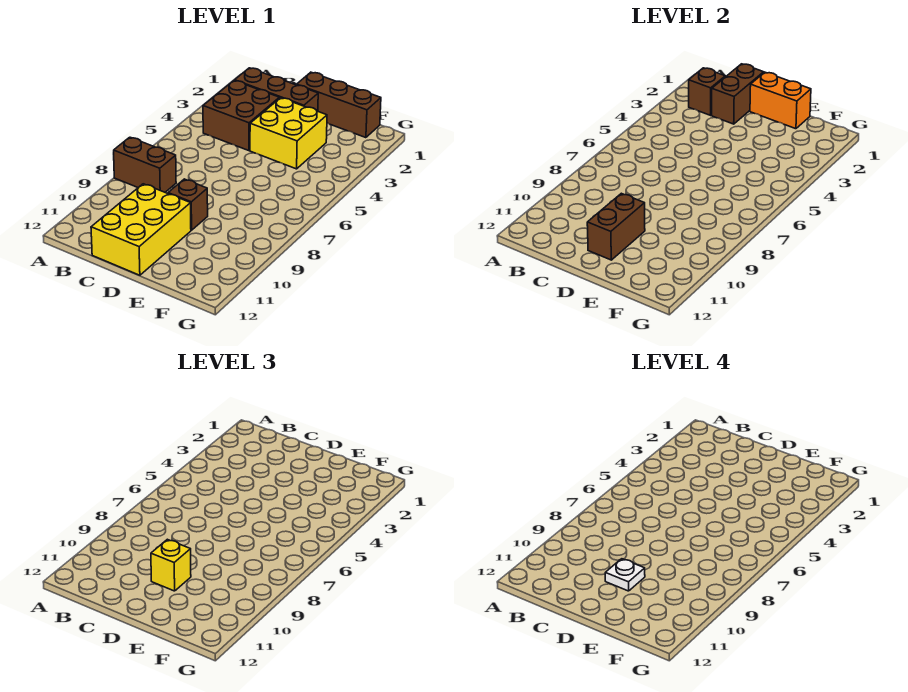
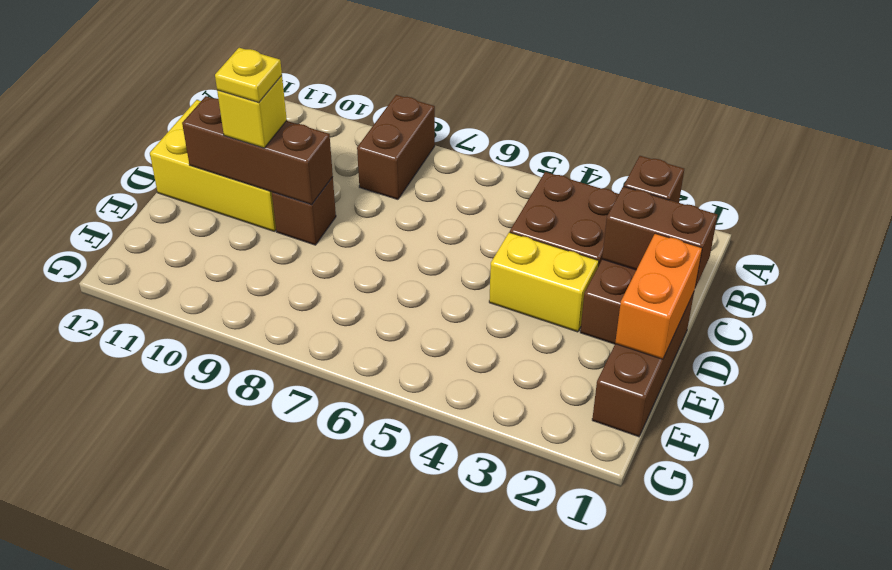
yellow 2x2 brick [250,98,327,169] -> yellow 1x2 brick [489,232,599,332]
brown 1x2 brick [587,193,645,260] -> brown 1x3 brick [182,96,333,204]
white 1x1 plate [605,559,645,591] -> yellow 1x1 plate [215,48,282,102]

